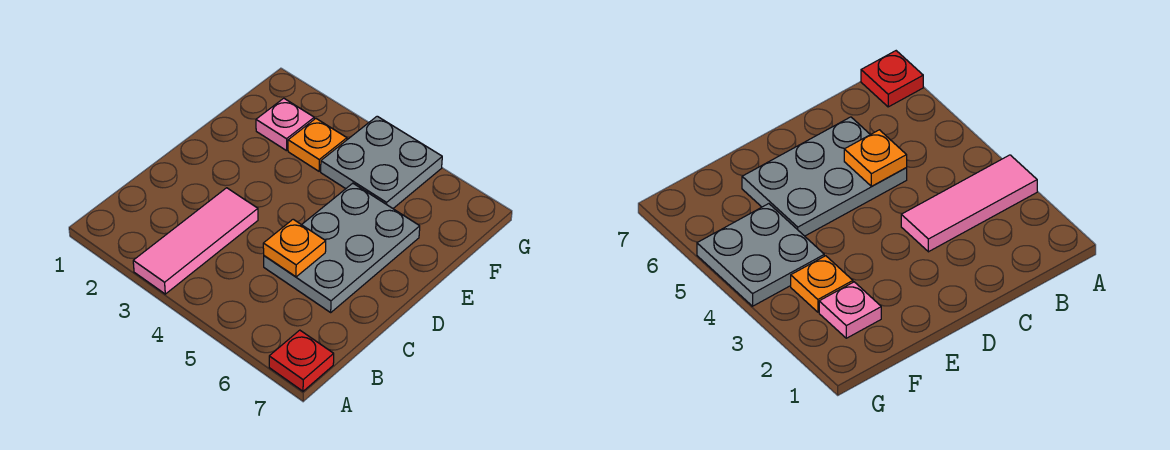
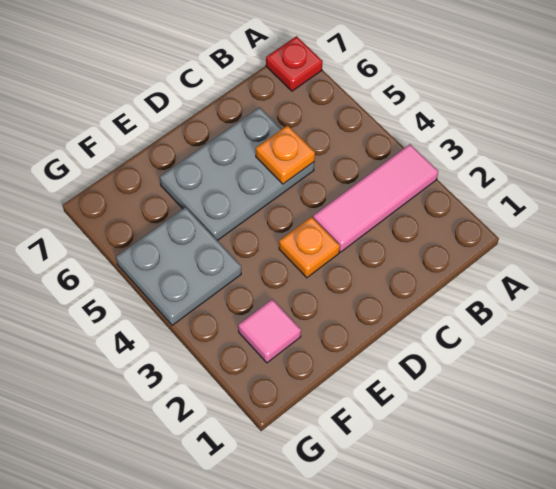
pink 1x1 plate [256,98,314,151] -> pink 1x1 tile [238,299,301,363]
orange 1x1 plate [288,119,347,171] -> orange 1x1 plate moved to [279,217,340,278]

